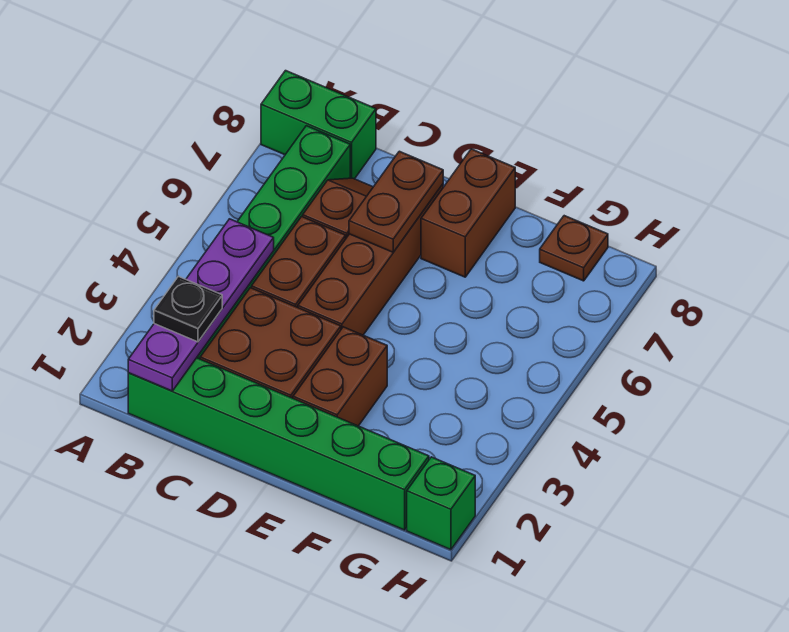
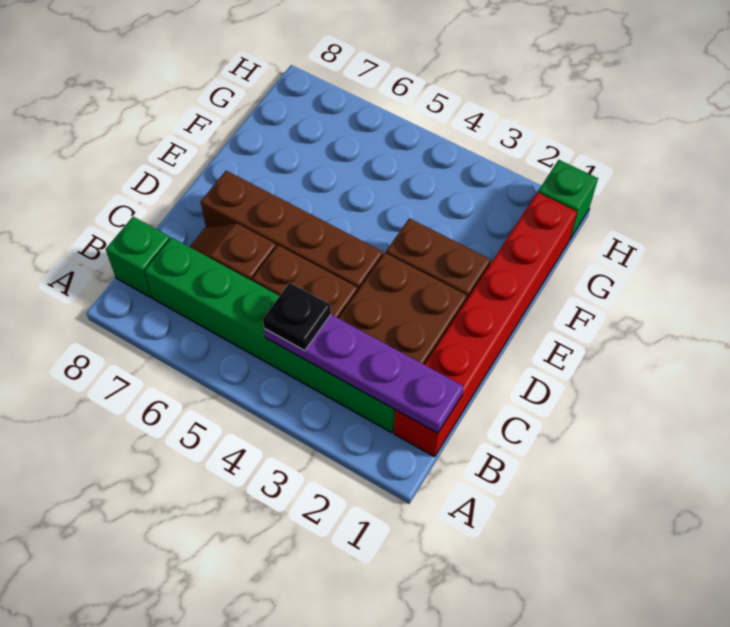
green 1x2 brick [261,71,376,179] -> green 1x1 brick [106,217,170,298]
green 1x6 brick [128,358,429,530] -> red 1x6 brick [394,192,577,457]
black 1x1 plate [154,276,222,342] -> black 1x1 plate moved to [263,283,331,351]
brown 1x2 plate [349,151,443,252] -> none
brown 1x2 brick [421,149,515,277] -> none
brown 1x1 plate [540,216,608,281] -> none

